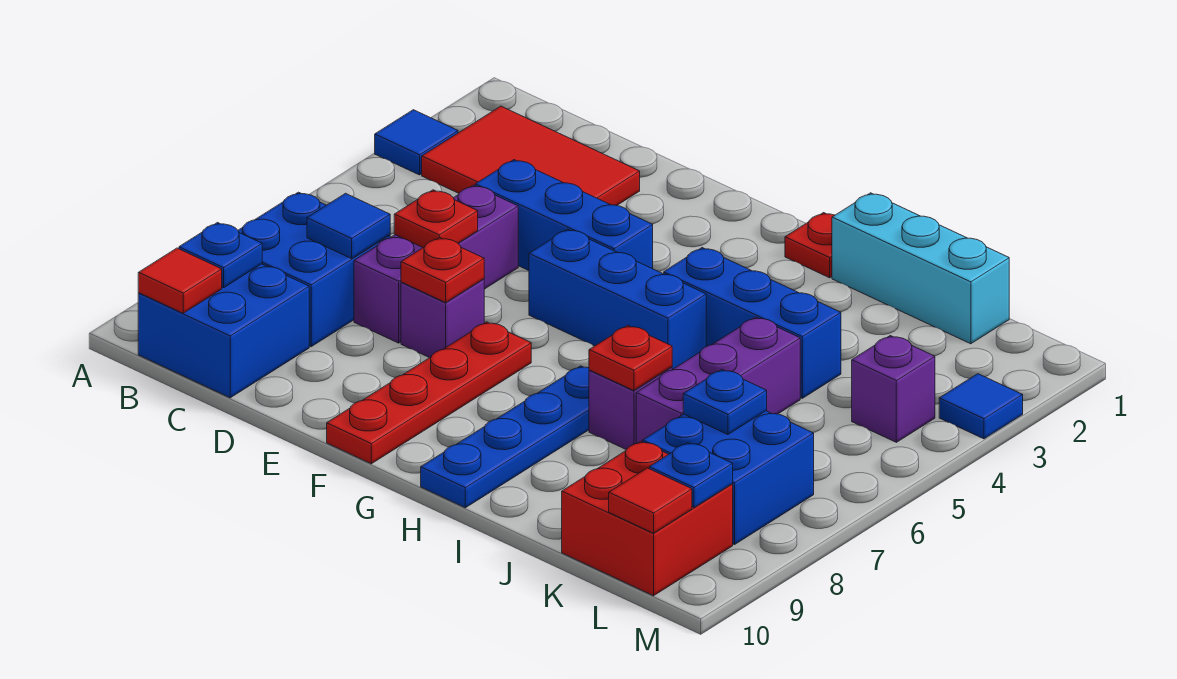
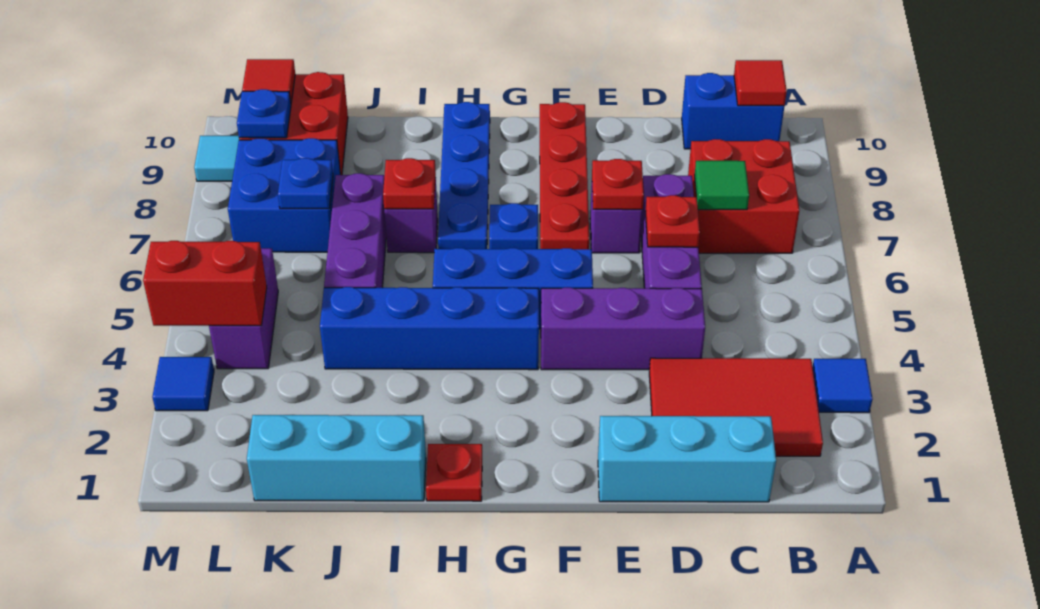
blue 2x2 brick [238,192,390,347] -> red 2x2 brick [688,139,799,253]
blue 2x2 brick [138,264,309,398] -> blue 1x2 brick [682,73,784,149]
blue 1x1 plate [179,223,262,288] -> blue 1x1 plate moved to [489,203,538,249]
none -> cyan 1x3 brick [598,416,776,502]
blue 1x1 tile [307,193,390,259] -> green 1x1 tile [695,161,749,210]
blue 1x3 brick [475,160,653,271] -> purple 1x3 brick [541,288,705,370]
blue 1x3 brick [664,248,841,398] -> blue 1x4 brick [320,287,539,370]
purple 1x1 brick [852,336,935,442] -> purple 1x2 brick [209,248,278,369]
none -> red 1x2 brick [143,241,267,326]
none -> cyan 1x1 tile [194,136,239,181]

